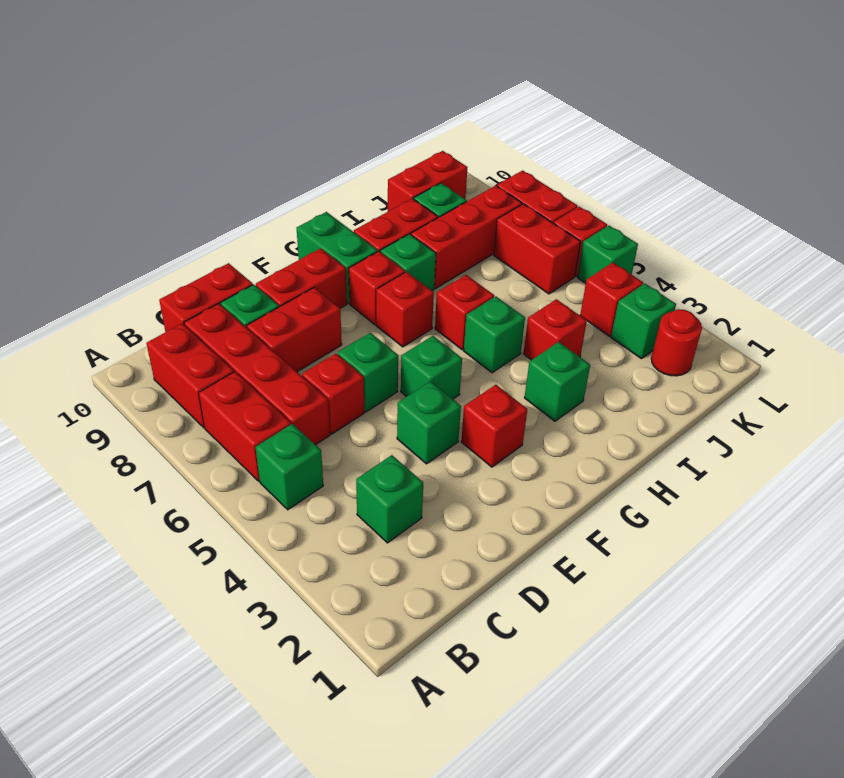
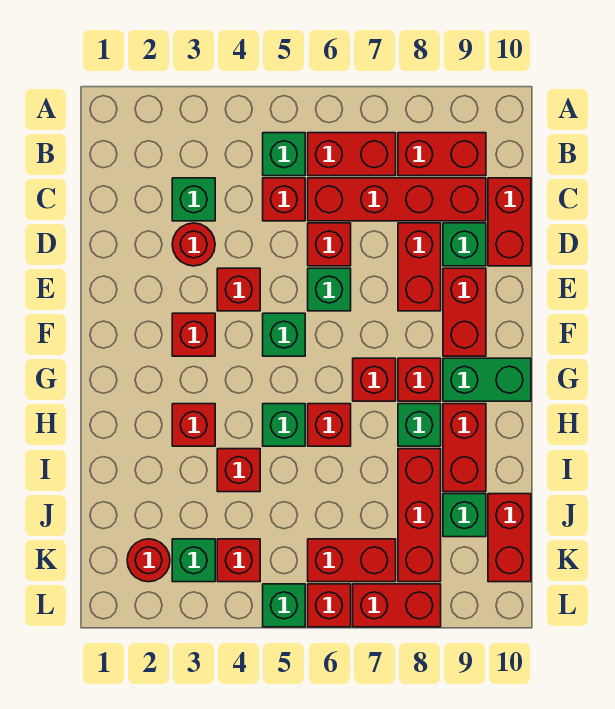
none -> red 1x1 brick [263,178,305,221]
none -> red 1x1 round brick [172,223,215,266]
green 1x1 brick [397,381,461,464] -> red 1x1 brick [217,268,260,311]
green 1x1 brick [525,342,590,421] -> red 1x1 brick [172,404,215,446]

